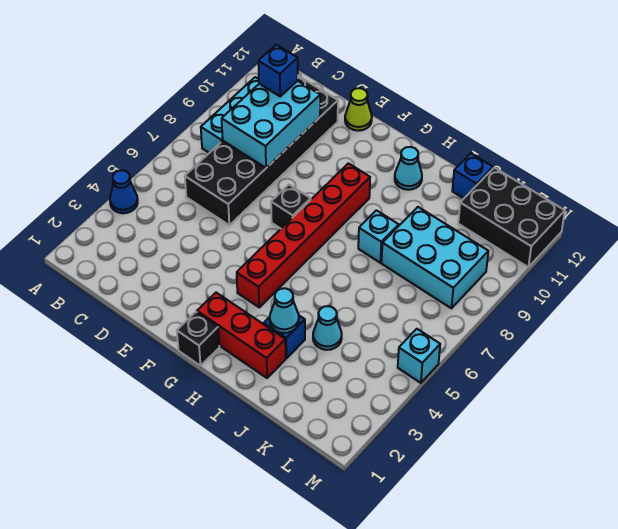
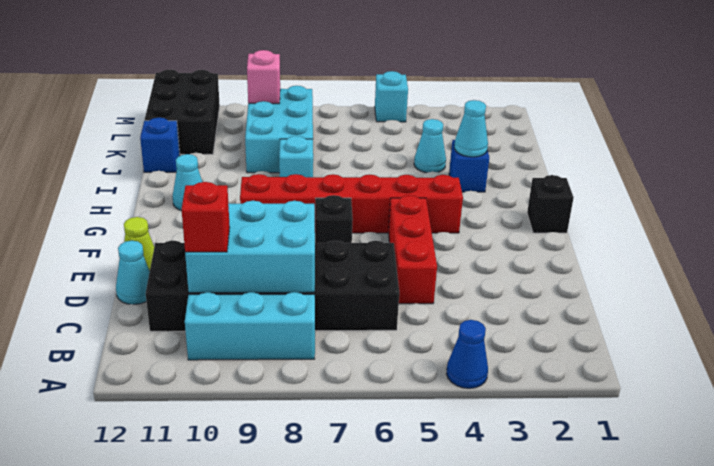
blue 1x1 brick [258,45,298,96] -> red 1x1 brick [182,182,230,252]
none -> cyan 1x1 cone [116,241,150,305]
red 1x3 brick [197,293,286,378] -> red 1x3 brick moved to [388,195,437,304]
none -> pink 1x1 brick [247,50,280,104]

